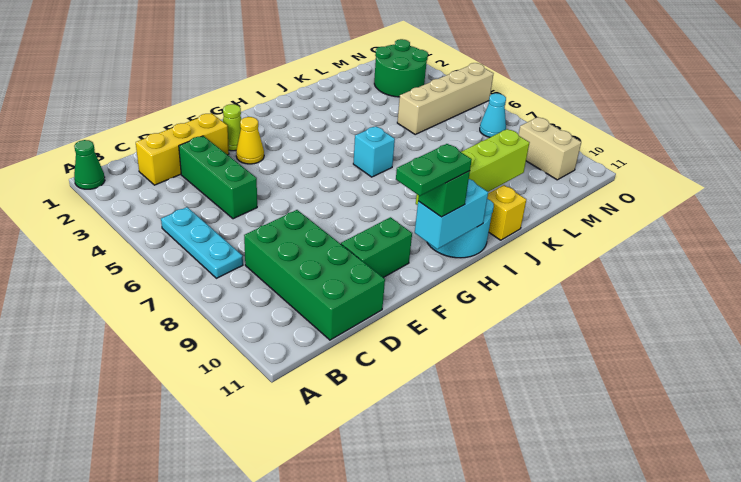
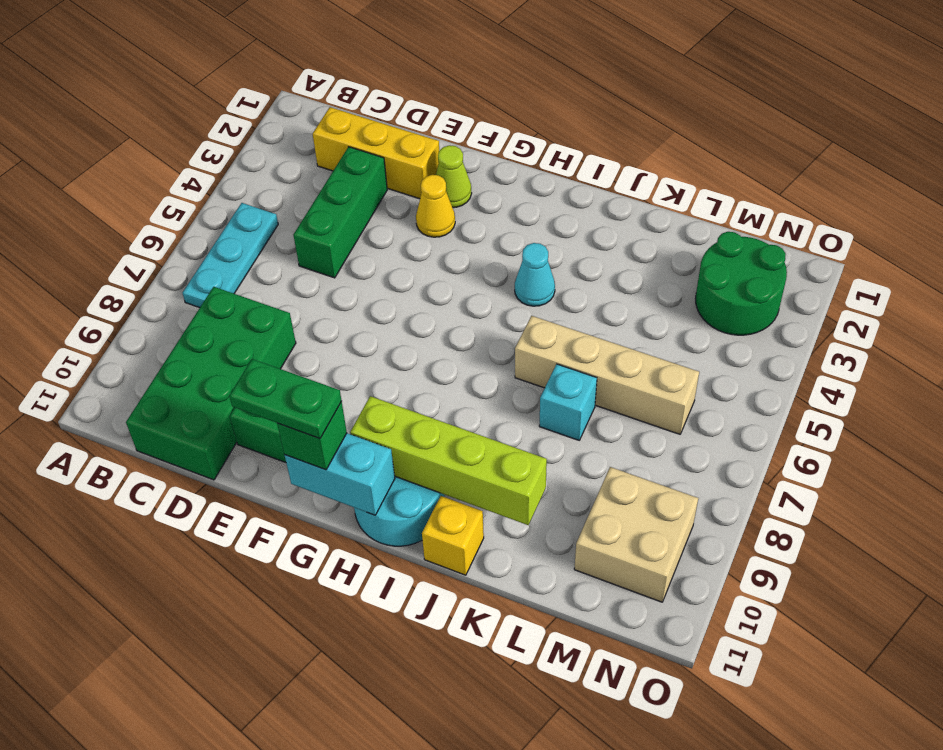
green 1x1 cone [74,140,105,189] -> none
cyan 1x1 brick [353,126,395,177] -> cyan 1x1 brick moved to [539,364,597,440]
tan 1x4 brick [397,63,494,134] -> tan 1x4 brick moved to [515,316,699,434]
cyan 1x1 cone [480,93,506,137] -> cyan 1x1 cone moved to [515,243,555,306]
tan 1x2 brick [519,117,581,180] -> tan 2x2 brick [574,467,698,602]

